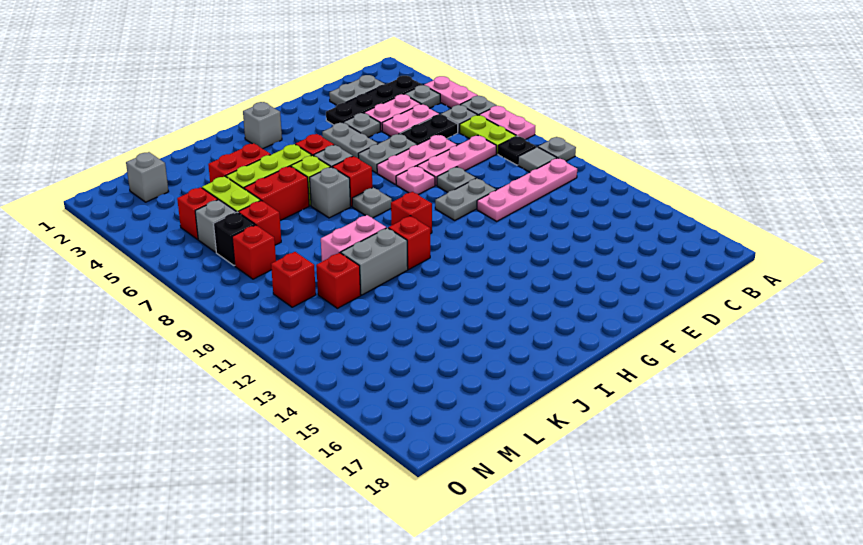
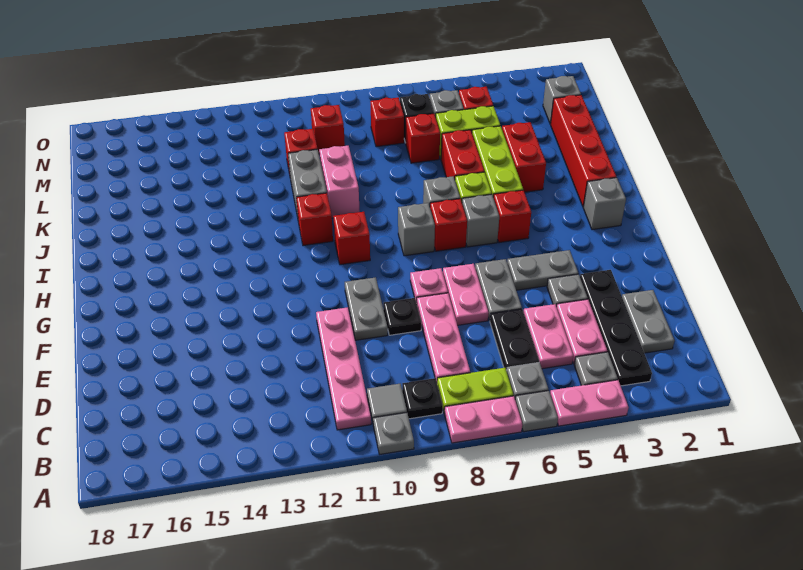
pink 1x3 plate [377,135,457,185] -> pink 1x2 plate [443,264,489,325]
grey 1x1 plate [437,167,476,192] -> black 1x1 plate [383,298,421,335]
grey 1x1 plate [352,187,392,218] -> grey 1x1 brick [398,203,435,256]
none -> red 1x4 brick [551,95,616,207]

